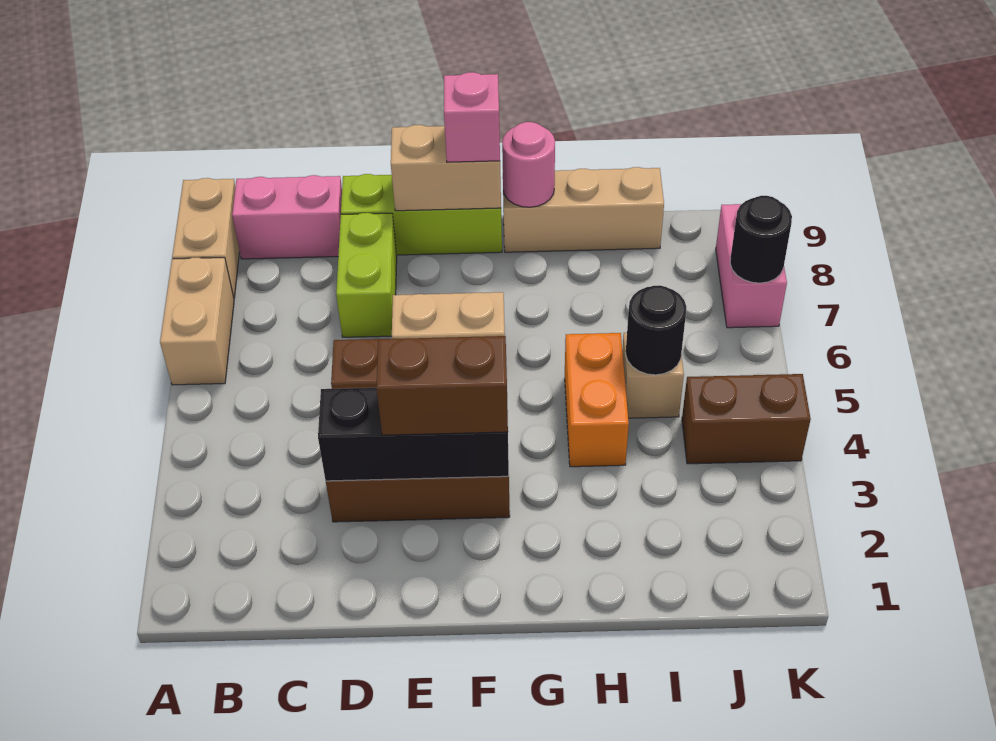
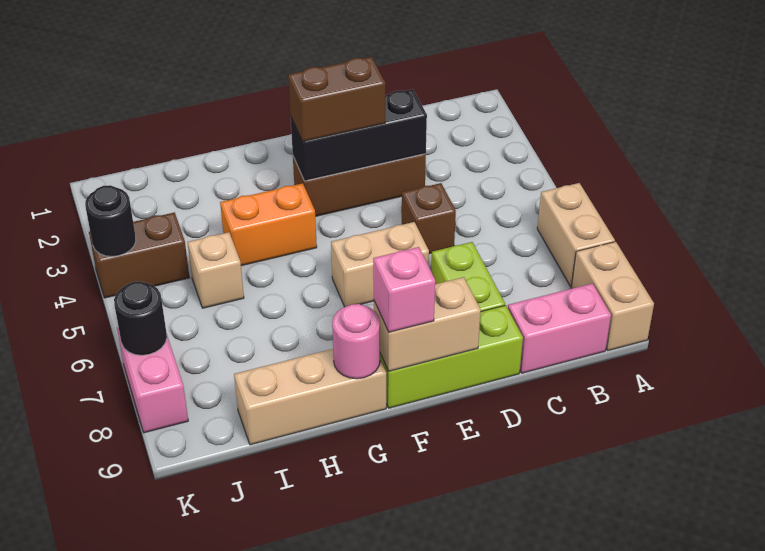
orange 1x2 brick [565,333,629,467] -> orange 1x2 brick turned to [220,183,317,266]
black 1x1 round brick [626,285,686,375] -> black 1x1 round brick moved to [85,185,136,256]

